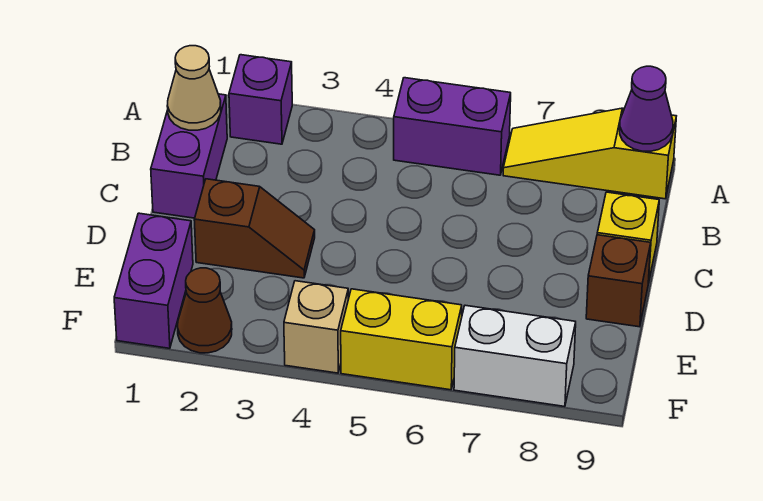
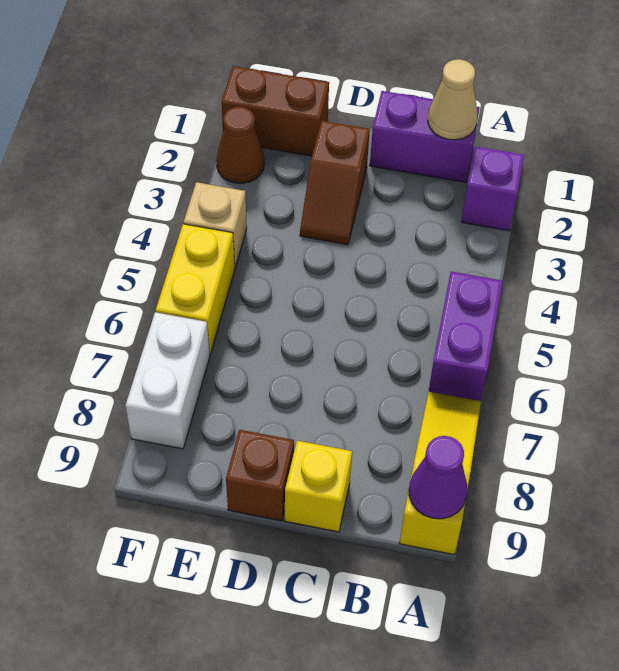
purple 1x2 brick [114,213,193,348] -> brown 1x2 brick [222,66,329,156]

